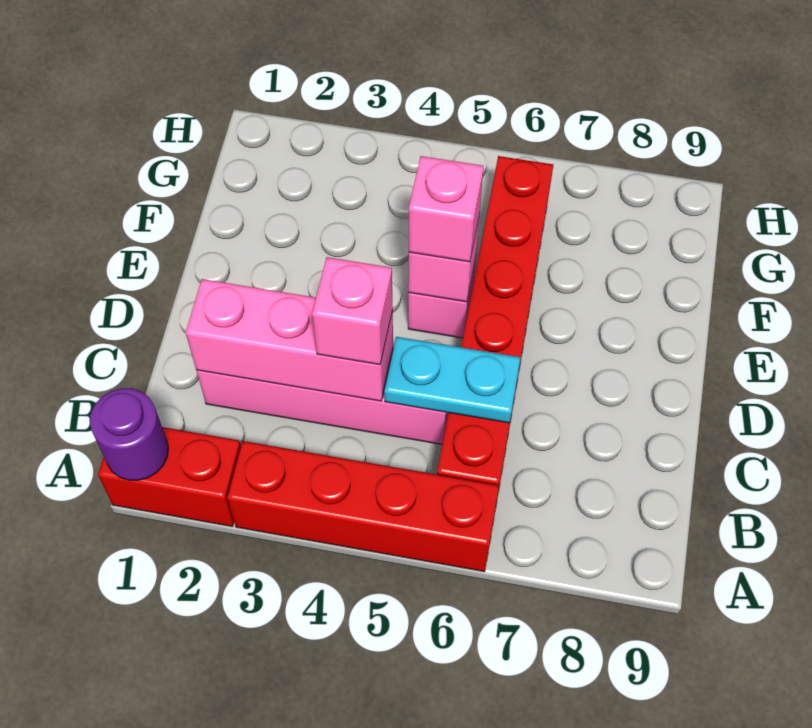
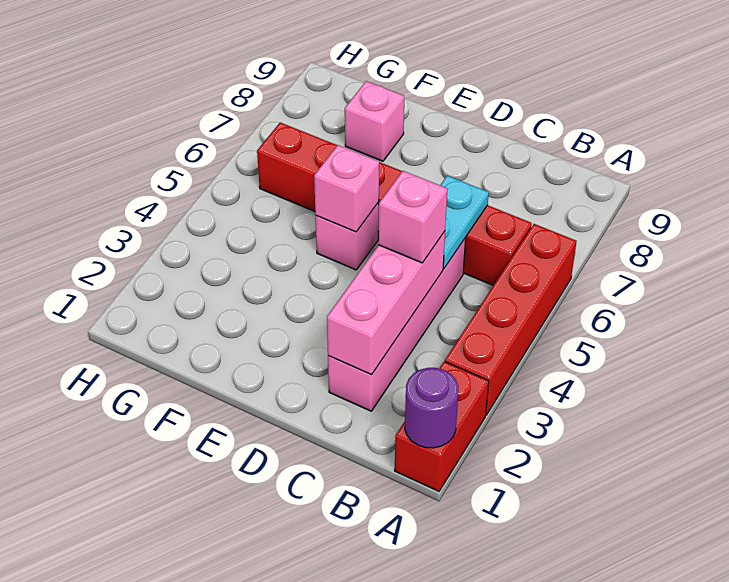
pink 1x1 brick [409,156,483,262] -> pink 1x1 brick moved to [345,81,404,161]

